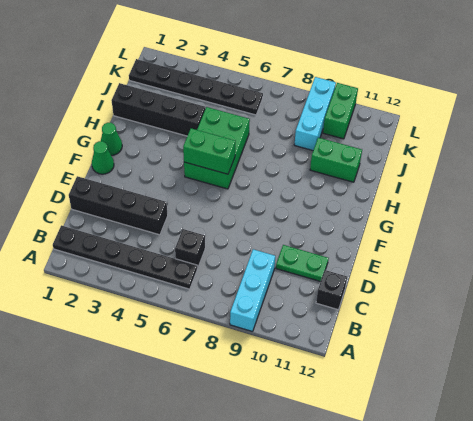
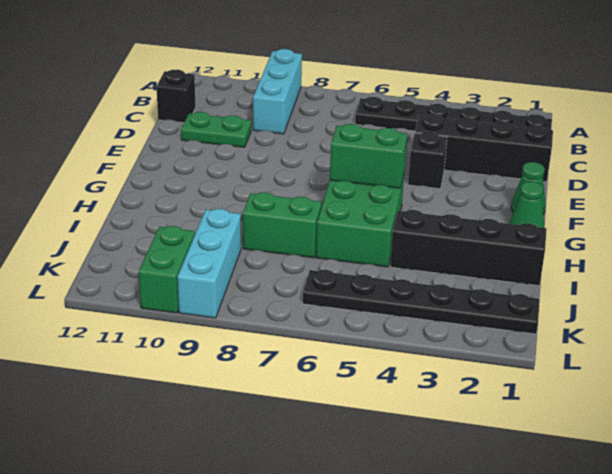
black 1x1 brick [175,229,205,268] -> black 1x1 brick moved to [408,132,447,189]
green 1x2 brick [310,138,362,182] -> green 1x2 brick moved to [243,192,321,258]

